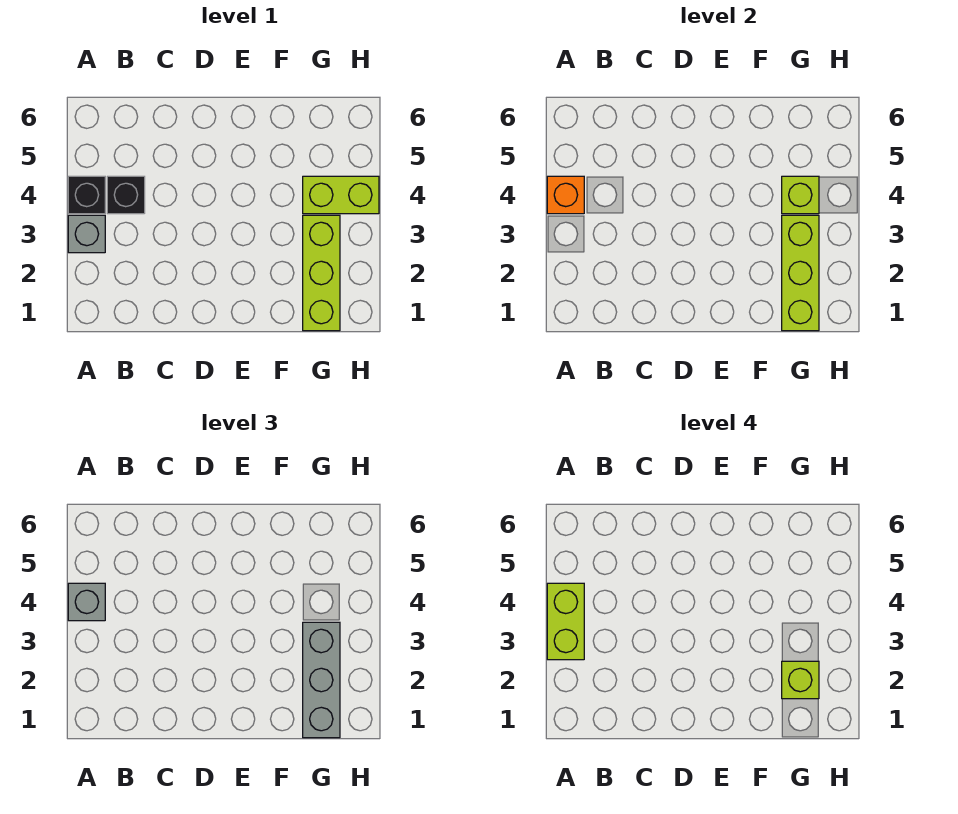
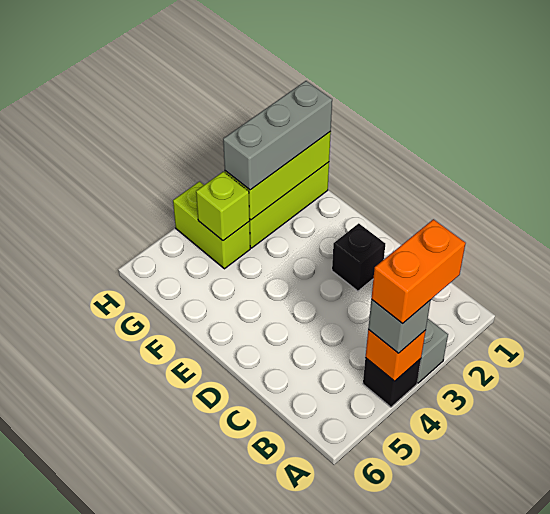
lime 1x2 brick [547,583,584,660] -> orange 1x2 brick [371,219,466,324]
black 1x1 brick [107,176,145,214] -> black 1x1 brick moved to [332,223,385,291]
lime 1x1 brick [782,661,819,699] -> none

